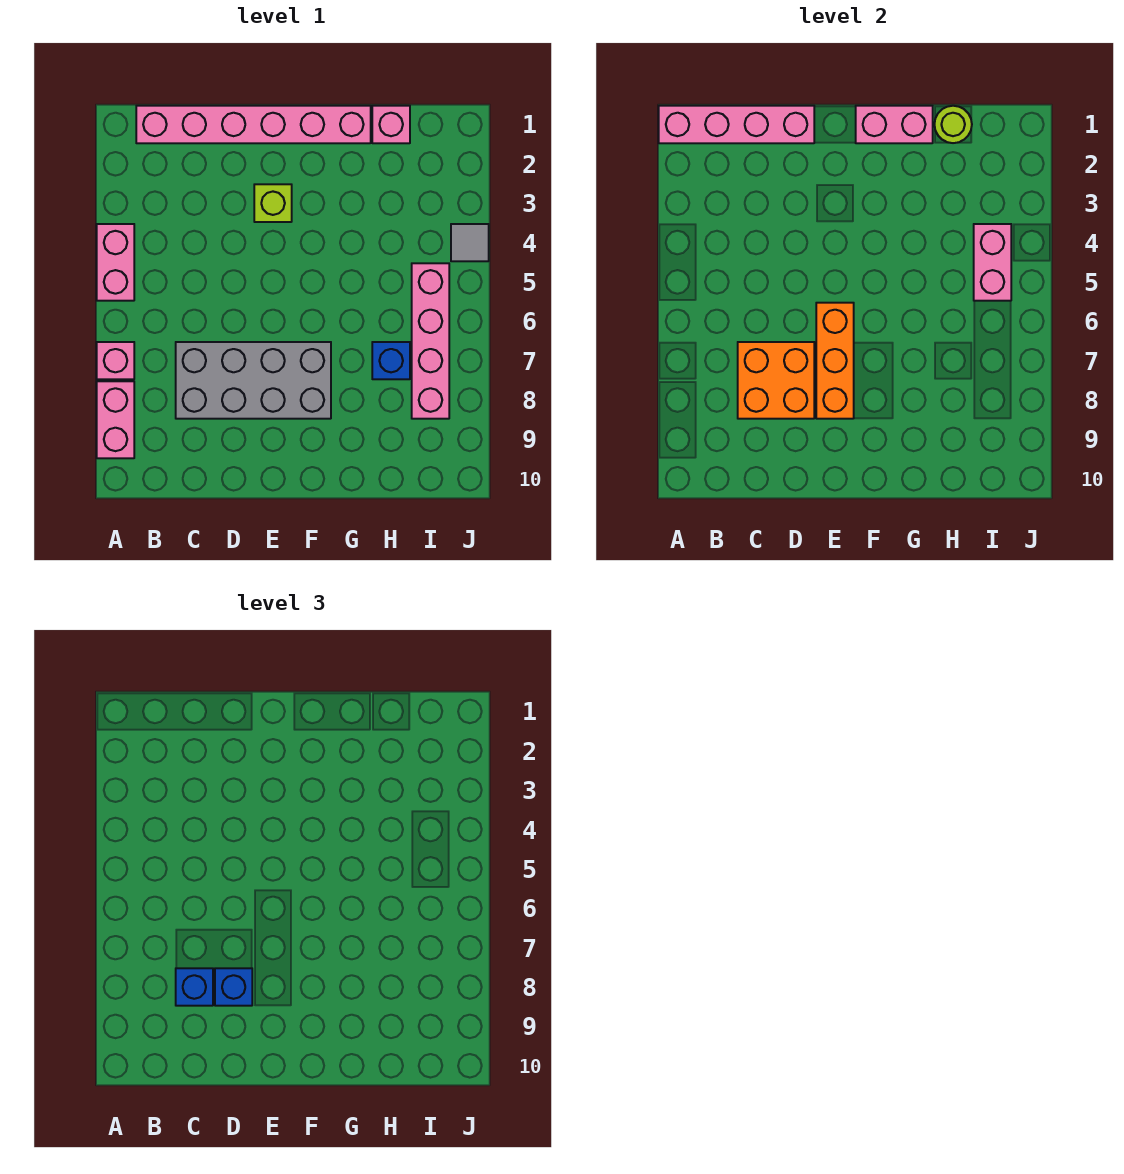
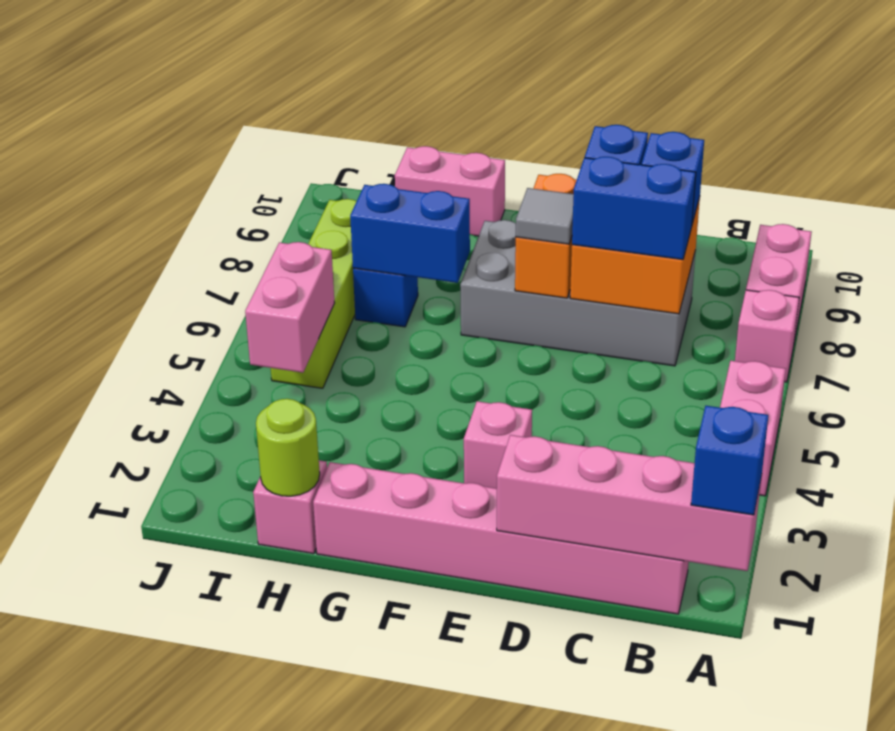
none -> blue 1x1 brick [691,406,768,515]
none -> blue 1x2 brick [572,157,696,260]
lime 1x1 brick [254,184,292,222] -> pink 1x1 brick [464,401,532,488]
orange 1x3 brick [816,303,854,419] -> orange 1x2 brick [515,174,577,298]
pink 1x2 brick [856,106,933,143] -> pink 1x2 brick moved to [395,146,505,236]
none -> blue 1x2 brick [350,184,470,283]
pink 1x4 brick [412,263,449,419] -> lime 1x4 brick [271,199,357,388]
grey 1x1 tile [451,224,489,261] -> grey 1x1 tile moved to [516,188,574,244]

